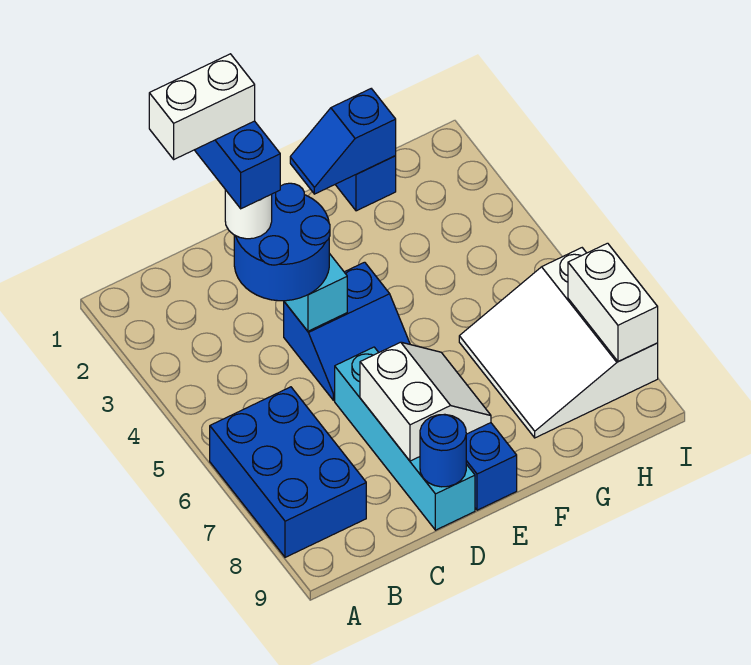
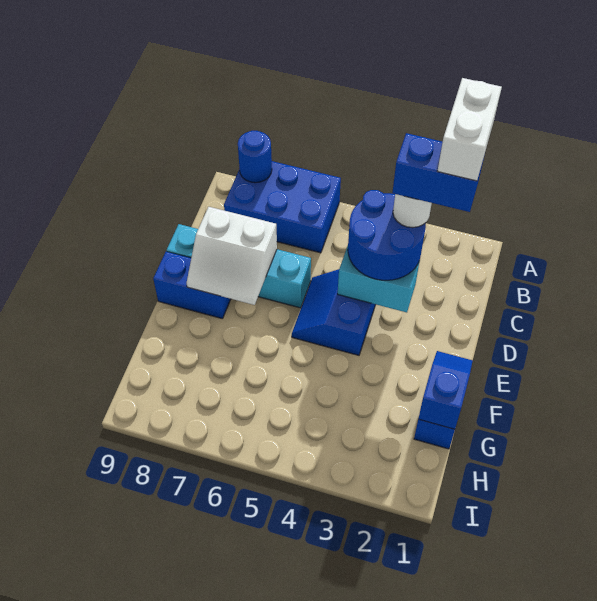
blue 1x1 round brick [420,414,466,487] -> blue 1x1 round brick moved to [238,131,272,183]
white 3x3 slope [459,248,658,438] -> none
white 1x2 brick [568,243,658,362] -> none

